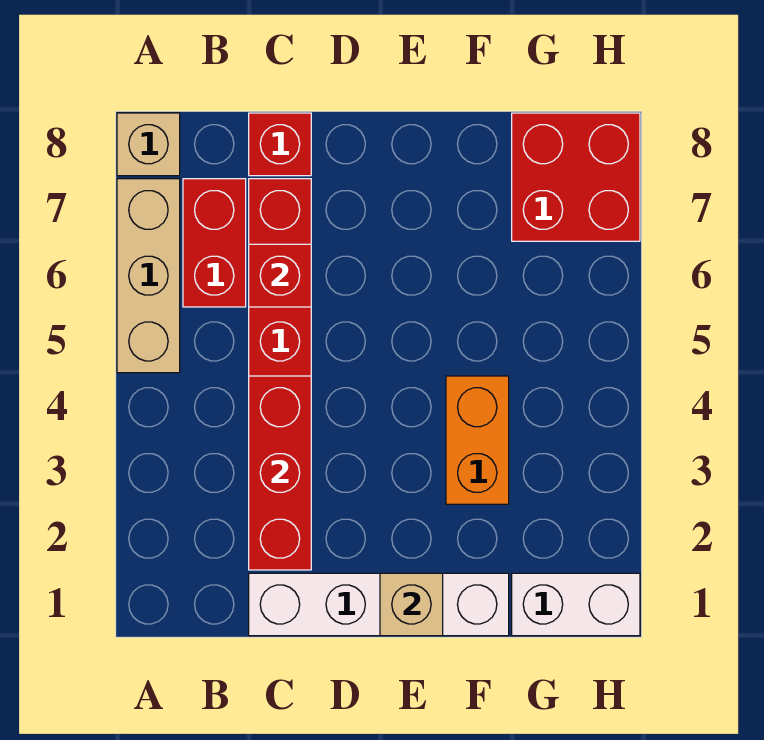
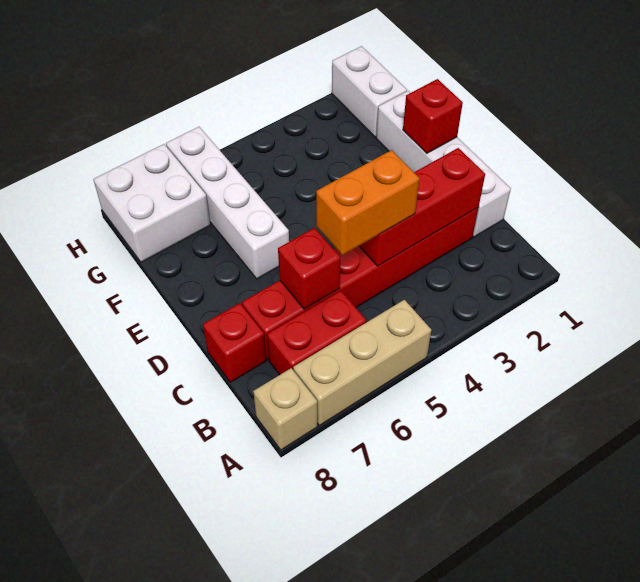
tan 1x1 brick [380,573,443,636] -> red 1x1 brick [403,79,463,153]
none -> white 1x4 brick [166,127,289,279]
orange 1x2 brick [446,376,509,504] -> orange 1x2 brick moved to [316,150,419,255]
red 2x2 brick [512,113,640,241] -> white 2x2 brick [93,144,210,262]

